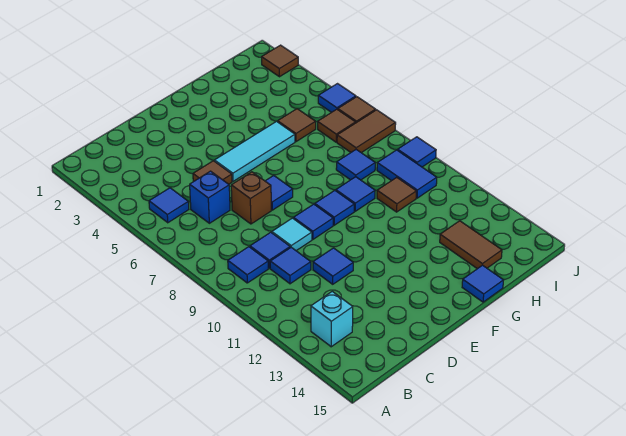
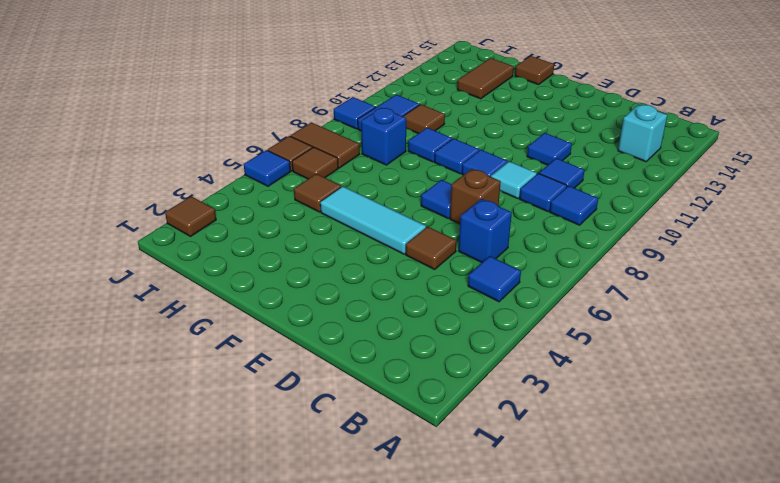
blue 1x1 tile [462,265,504,302] -> brown 1x1 tile [515,56,554,85]
blue 1x1 tile [336,149,375,180] -> blue 1x1 brick [361,108,406,165]

